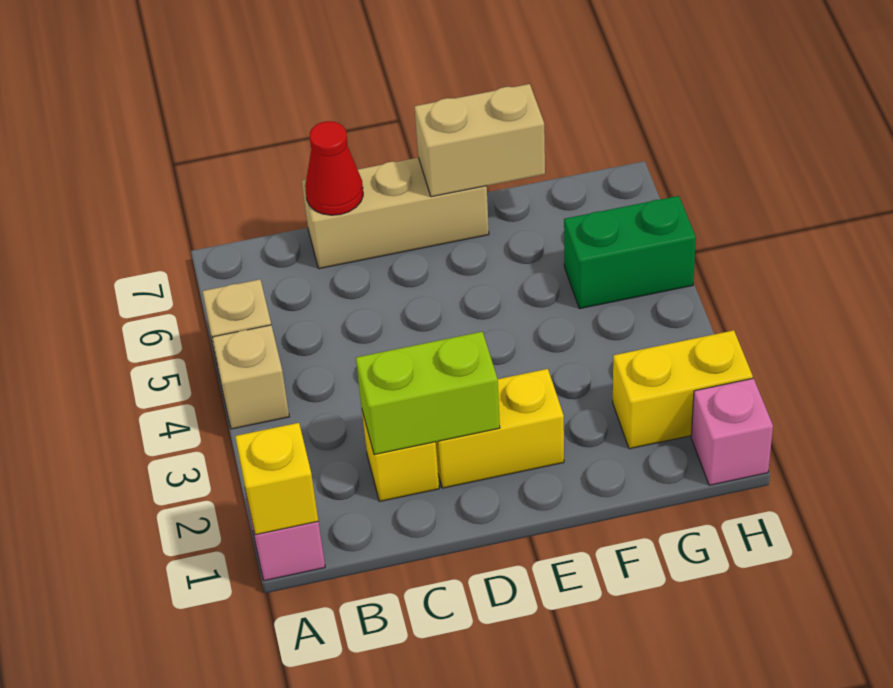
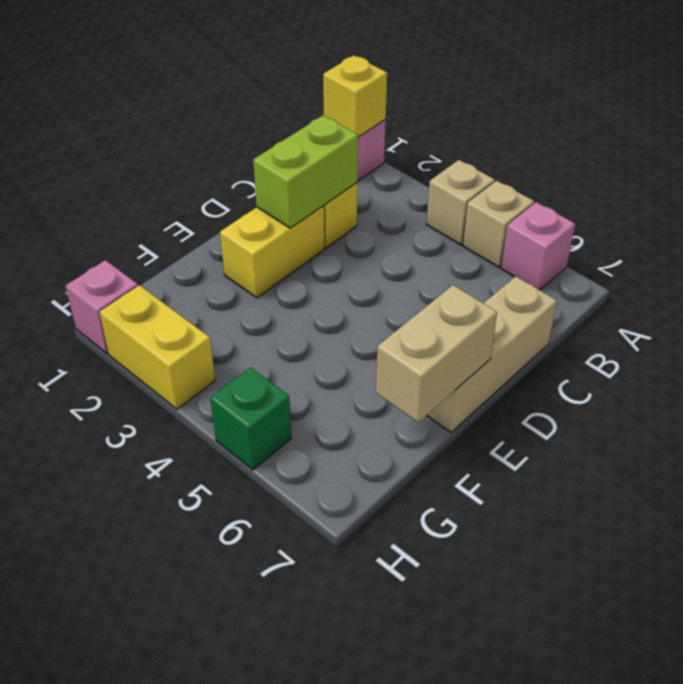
none -> pink 1x1 brick [501,202,575,290]
red 1x1 cone [305,121,363,215] -> none
yellow 1x2 brick [613,330,753,449] -> yellow 1x2 brick turned to [99,285,215,409]
green 1x2 brick [564,196,696,309] -> green 1x1 brick [210,367,291,470]

